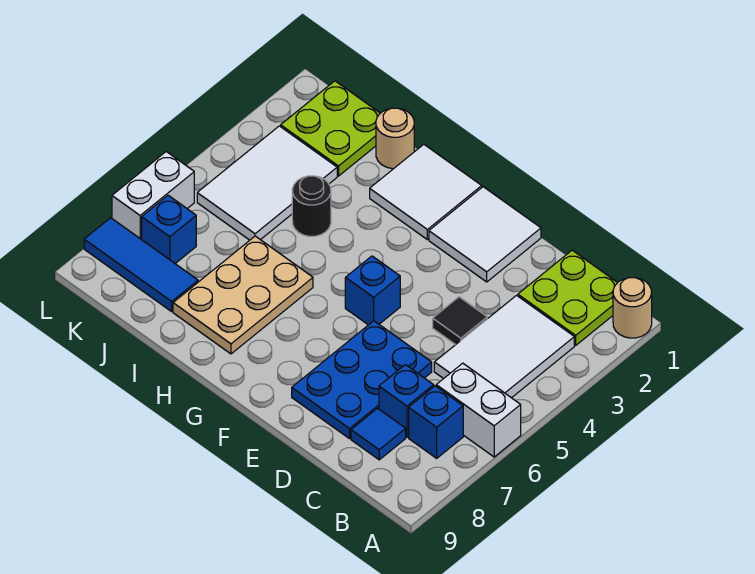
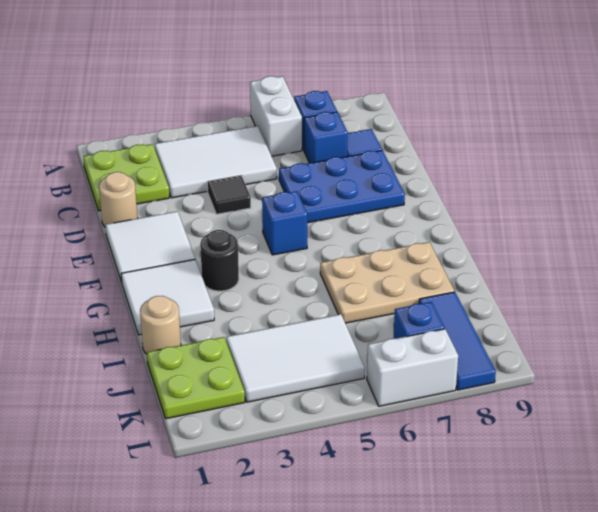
tan 1x1 round brick [613,278,652,338] -> tan 1x1 round brick moved to [99,172,138,227]
black 1x1 round brick [292,176,331,236] -> black 1x1 round brick moved to [200,230,239,291]

